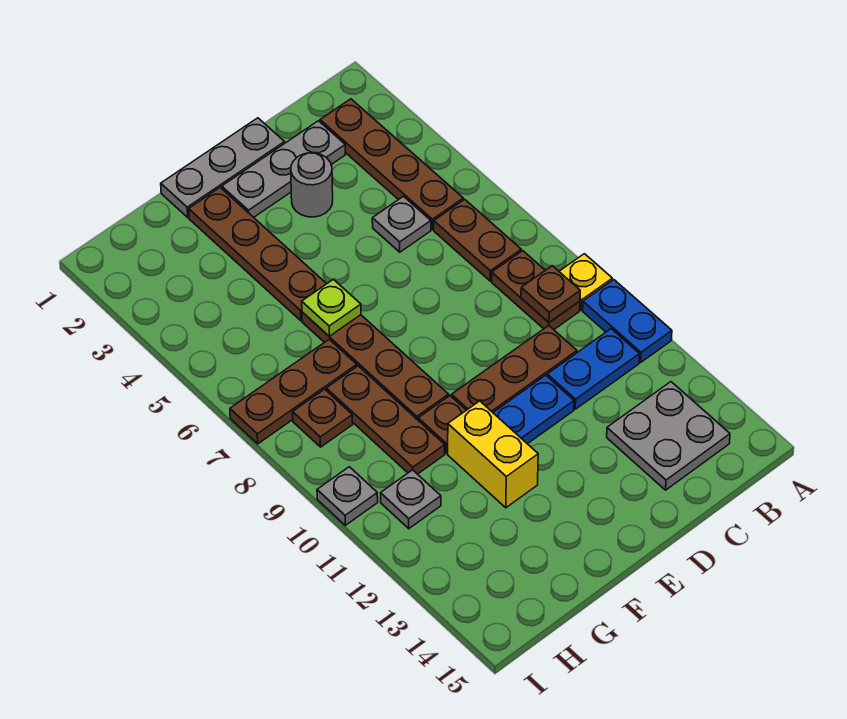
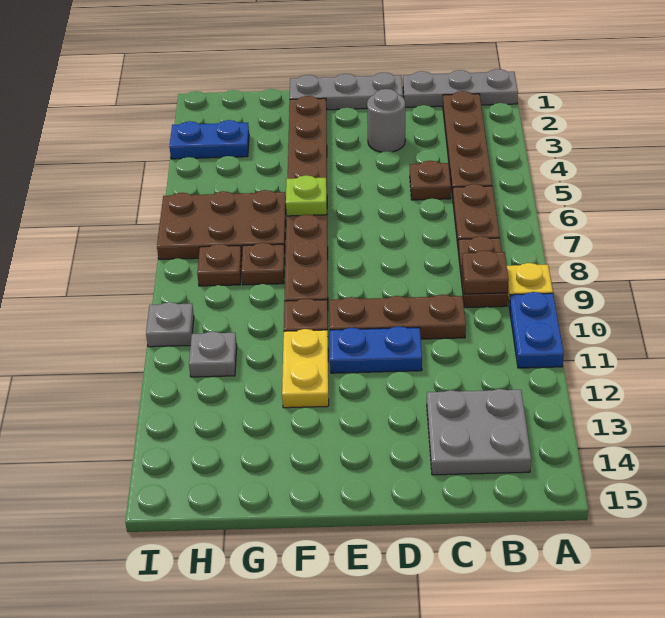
blue 1x2 plate [547,329,639,409] -> blue 1x2 plate moved to [169,120,249,159]
grey 1x3 plate [222,121,345,217] -> grey 1x3 plate moved to [403,69,518,107]
grey 1x1 plate [372,196,431,252] -> brown 1x1 plate [410,161,451,200]
yellow 1x2 brick [448,401,538,508] -> yellow 1x2 plate [282,329,329,408]
brown 1x3 plate [230,340,357,444] -> brown 2x3 plate [157,190,286,259]
brown 1x3 plate [326,366,445,474] -> brown 1x1 plate [241,243,285,285]

